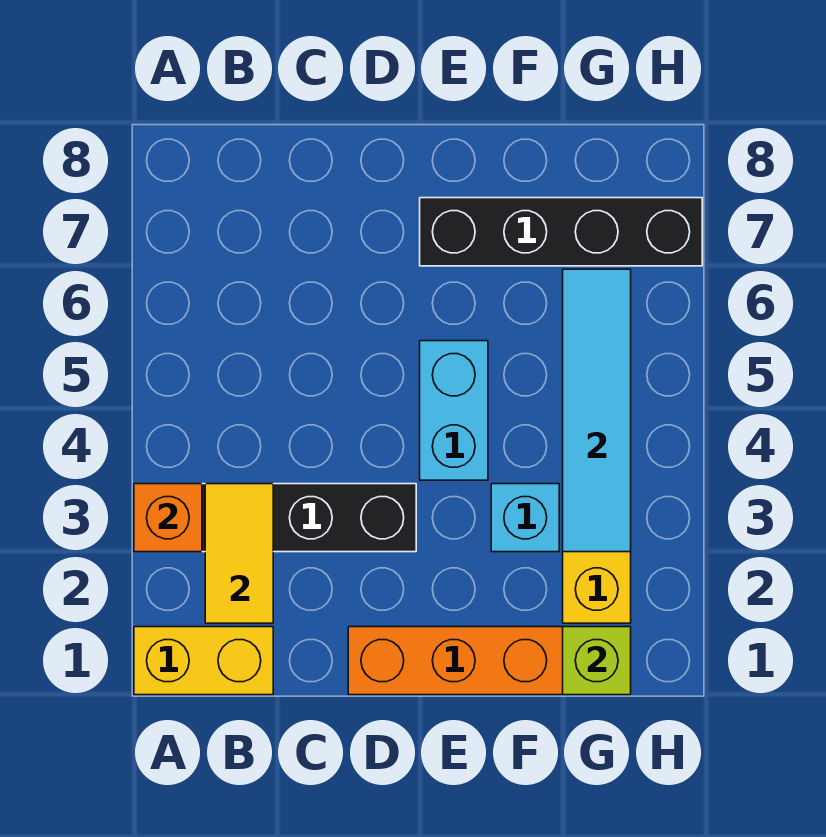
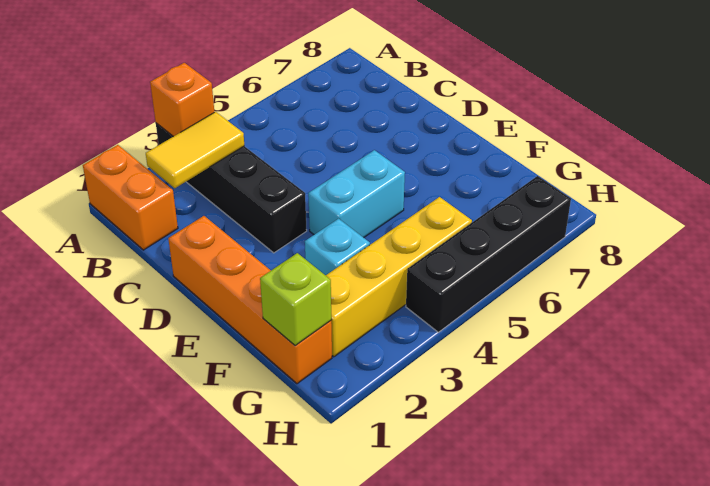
yellow 1x2 brick [134,627,273,695] -> orange 1x2 brick [83,145,178,250]
black 1x4 brick [420,198,702,266] -> black 1x4 brick turned to [406,176,571,332]
cyan 1x4 tile [563,269,631,552] -> none

